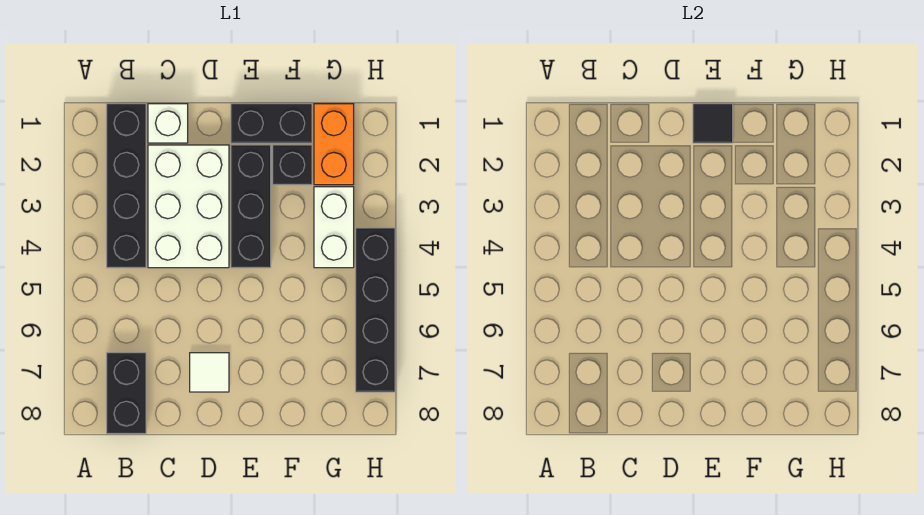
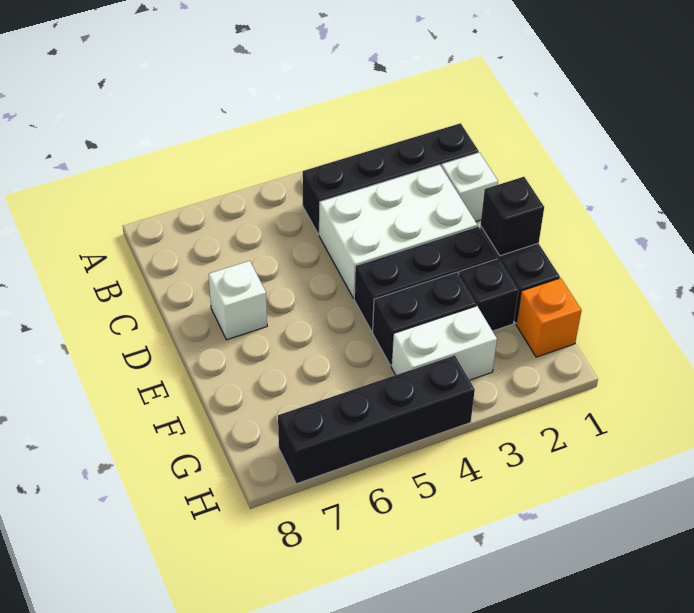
black 1x2 brick [107,353,146,434] -> black 1x2 brick moved to [373,272,476,366]
white 1x1 tile [190,353,229,392] -> white 1x1 brick [209,261,267,340]
black 1x1 tile [693,104,733,143] -> black 1x1 brick [481,177,544,256]
orange 1x2 brick [314,104,354,185] -> orange 1x1 brick [516,278,582,357]

